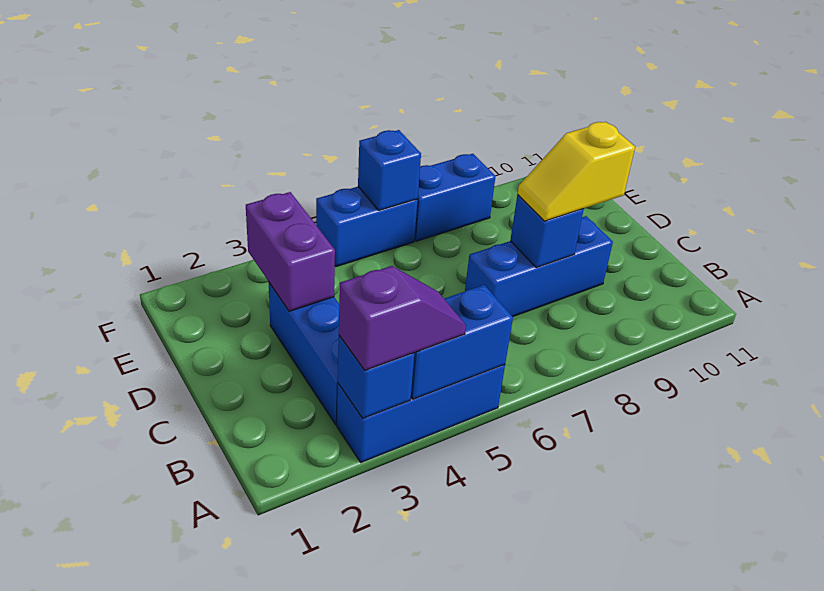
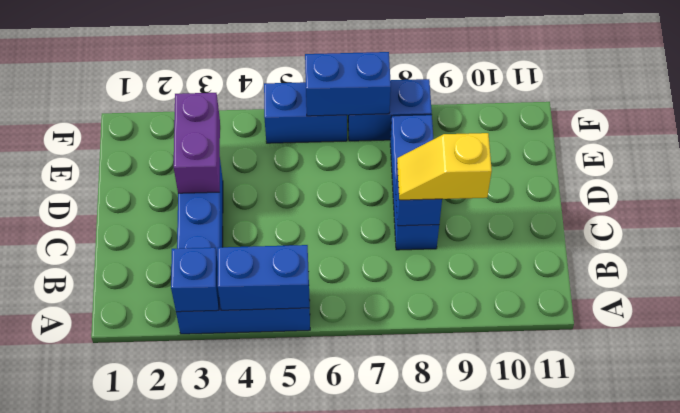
purple 1x2 slope [339,266,466,370] -> none
blue 1x3 brick [465,216,613,317] -> blue 1x3 brick turned to [390,115,439,250]
blue 1x1 brick [358,130,421,210] -> blue 1x2 brick [305,52,391,116]

